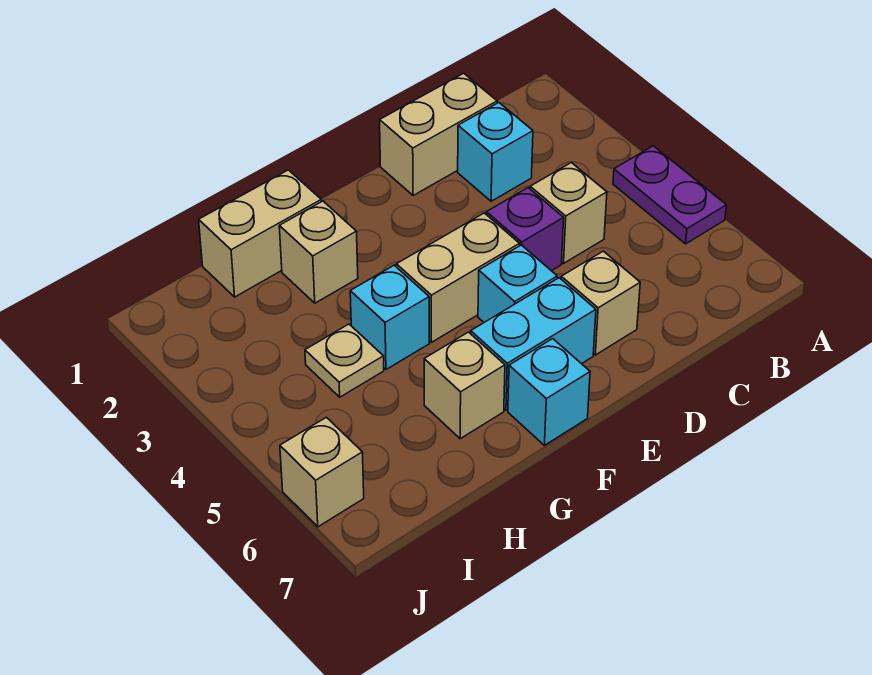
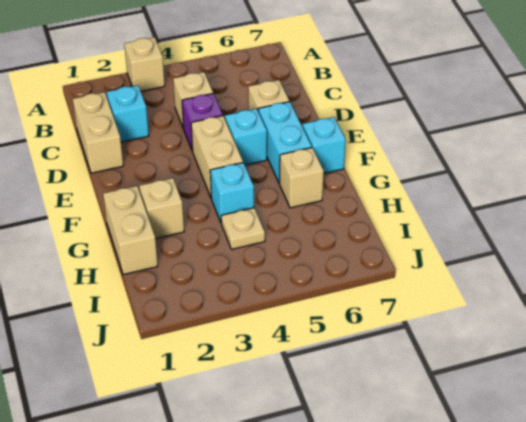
purple 1x2 plate [613,146,726,244] -> none
tan 1x1 brick [280,417,364,527] -> tan 1x1 brick moved to [124,37,165,91]

